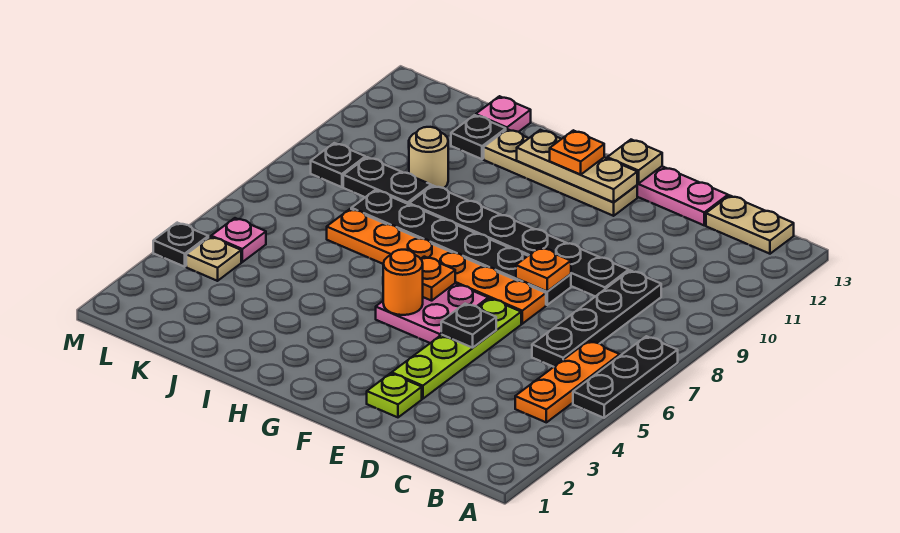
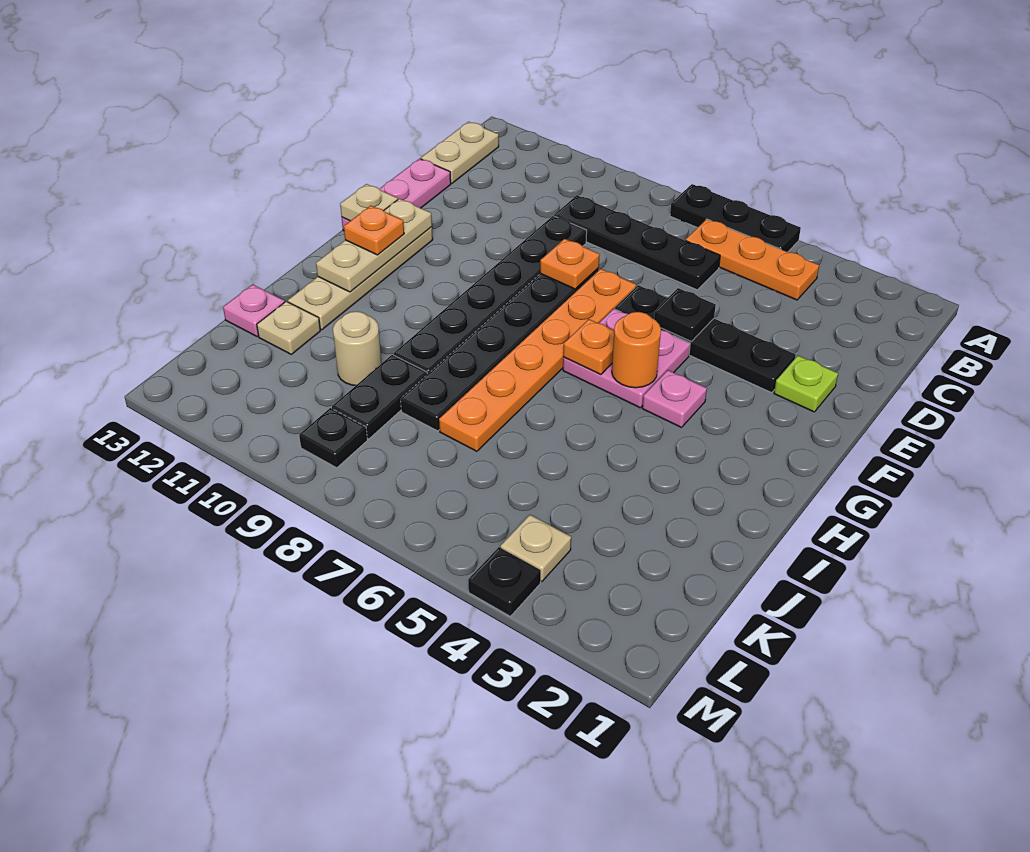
lime 1x4 plate [392,298,521,399] -> black 1x4 plate [615,285,796,393]
black 1x1 plate [451,115,506,159] -> tan 1x1 plate [257,301,320,354]
pink 1x1 plate [211,218,266,262] -> pink 1x1 plate moved to [642,370,707,428]

